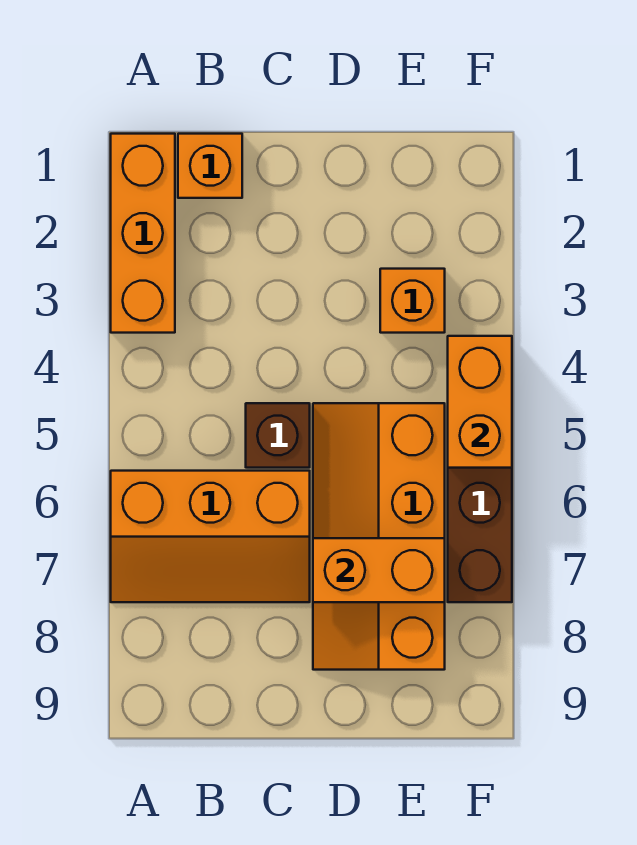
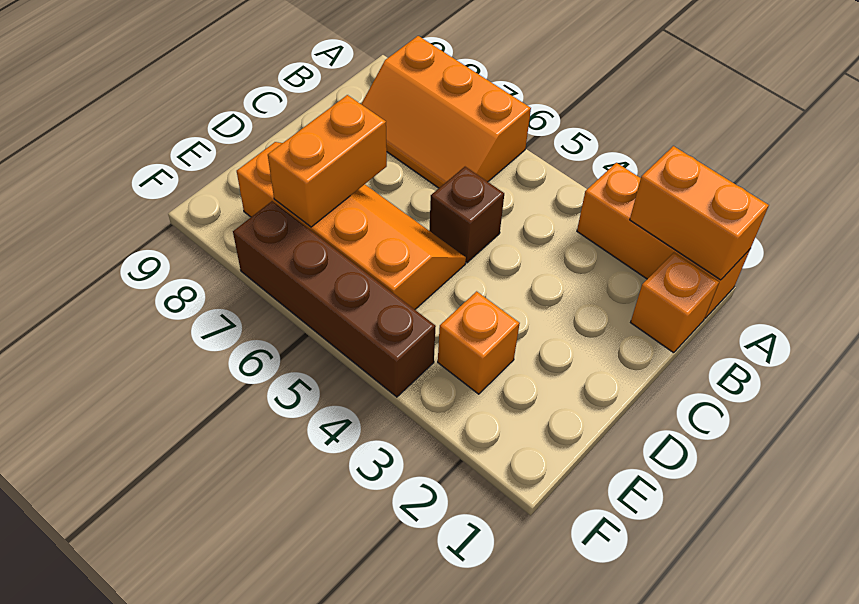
orange 2x3 slope [111,471,310,602] -> orange 2x3 slope turned to [361,36,531,188]
orange 1x2 brick [448,336,512,468] -> orange 1x2 brick moved to [630,146,769,280]

